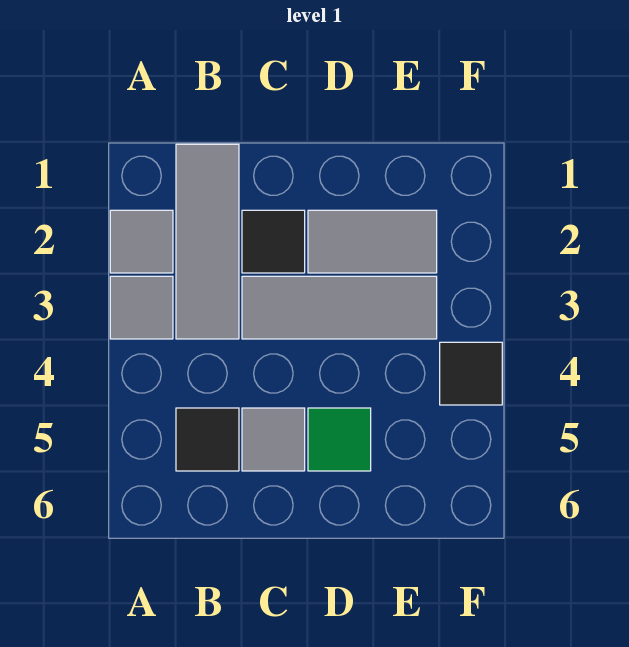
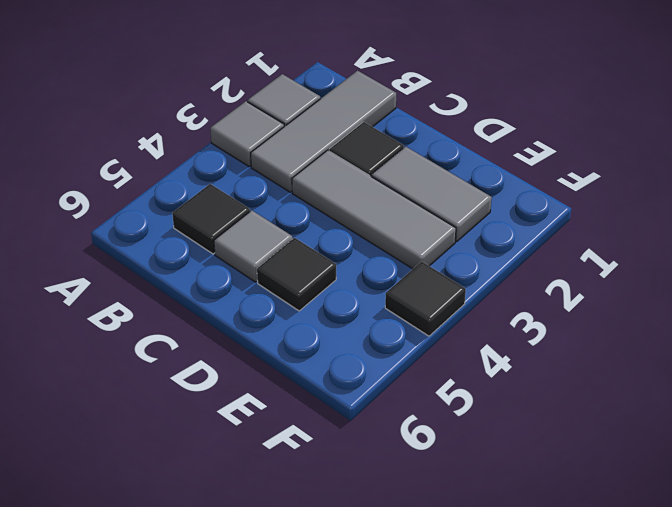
green 1x1 tile [308,408,371,471] -> black 1x1 tile [257,238,336,311]

